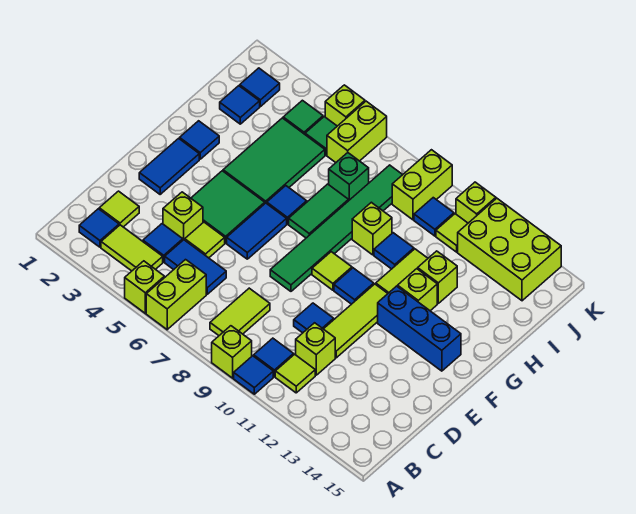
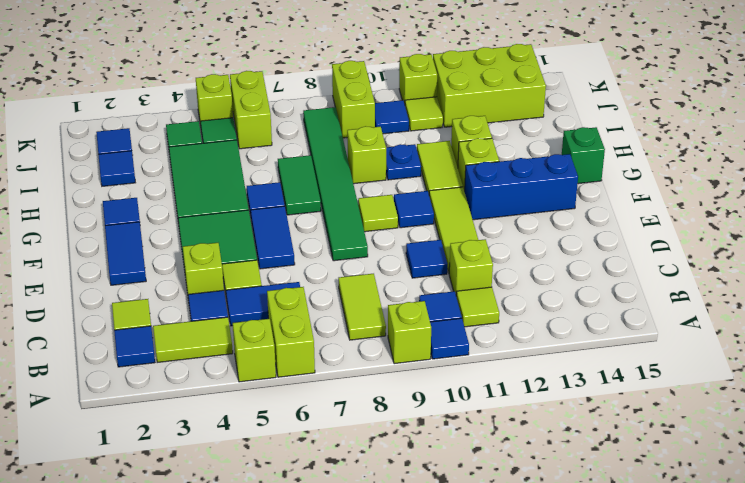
blue 1x1 tile [374,233,414,269] -> blue 1x1 plate [386,144,421,180]
green 1x1 brick [329,153,369,201] -> green 1x1 brick moved to [562,127,605,184]

